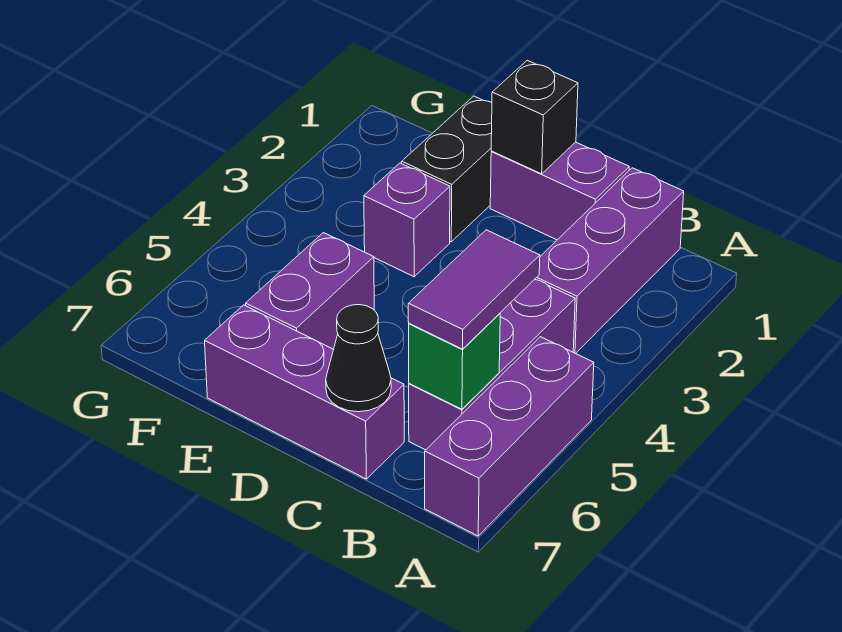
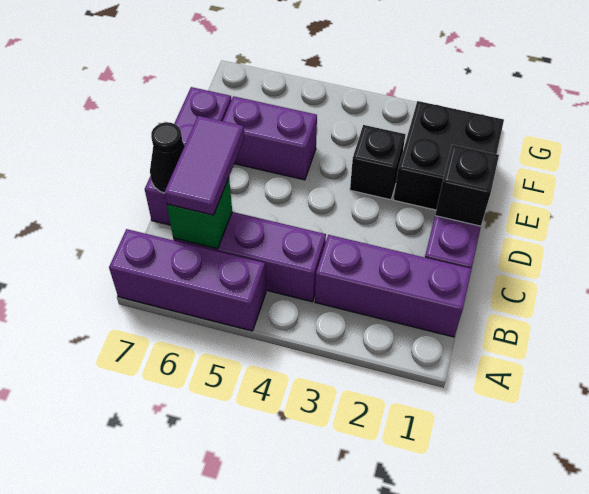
purple 1x2 tile [408,230,540,349] -> purple 1x2 tile turned to [164,116,244,215]
black 1x2 brick [402,96,492,242] -> black 2x2 brick [393,101,504,210]
purple 1x1 brick [364,163,450,277] -> black 1x1 brick [350,125,406,200]

